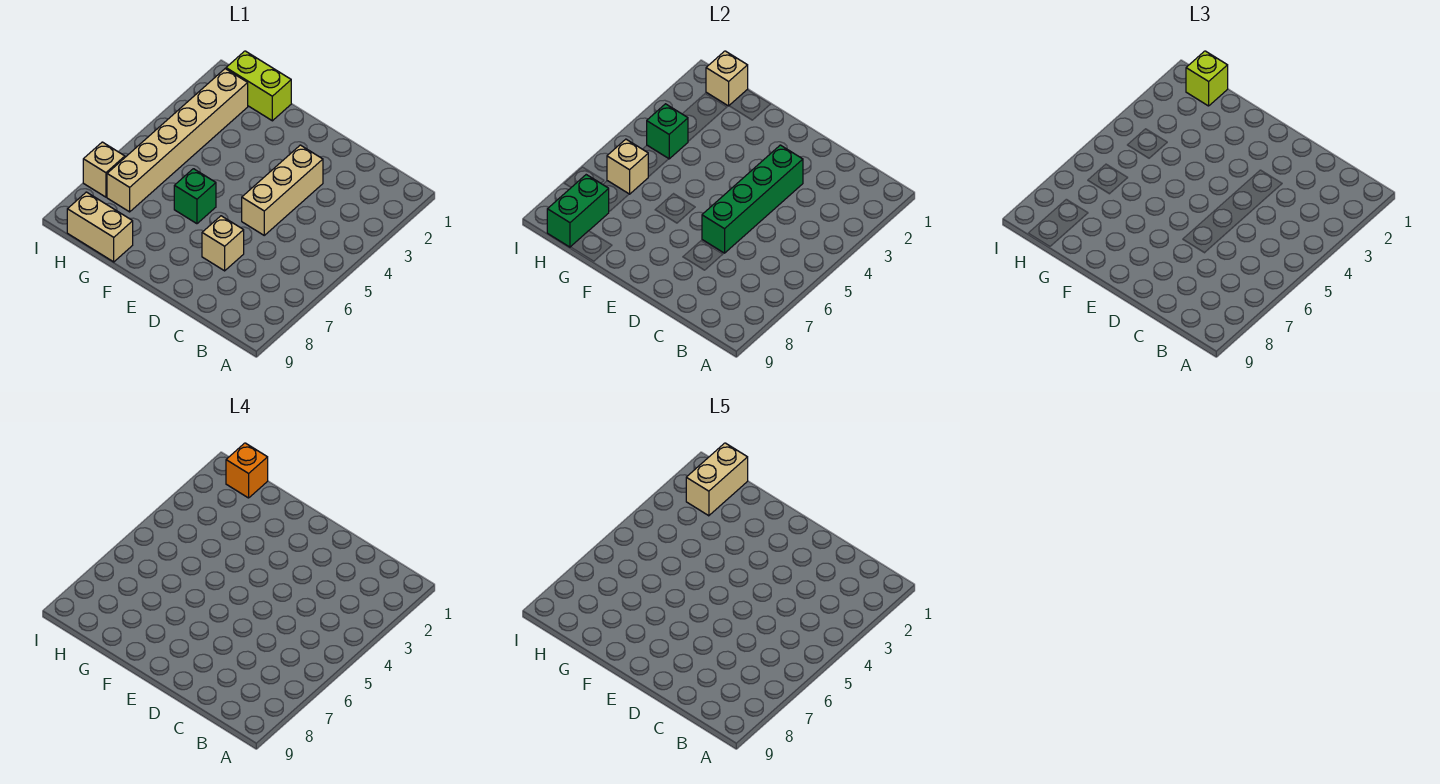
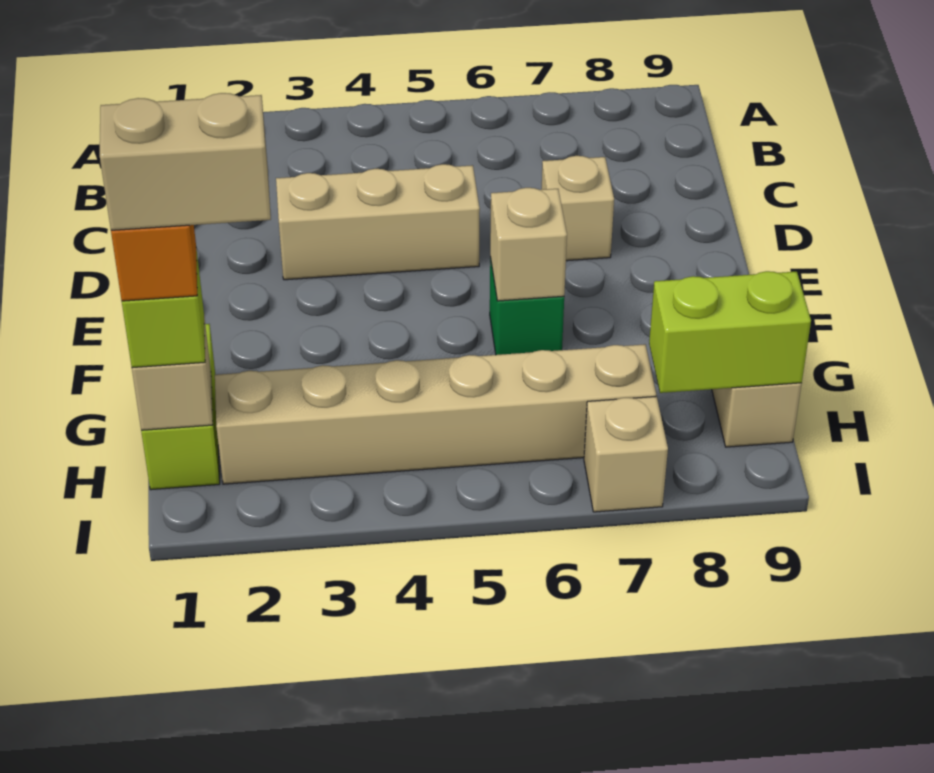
green 1x4 brick [702,145,803,253] -> none
green 1x1 brick [647,104,688,159] -> none
tan 1x1 brick [607,139,648,194] -> tan 1x1 brick moved to [490,188,567,301]
green 1x2 brick [547,175,609,247] -> lime 1x2 brick [649,271,811,393]

